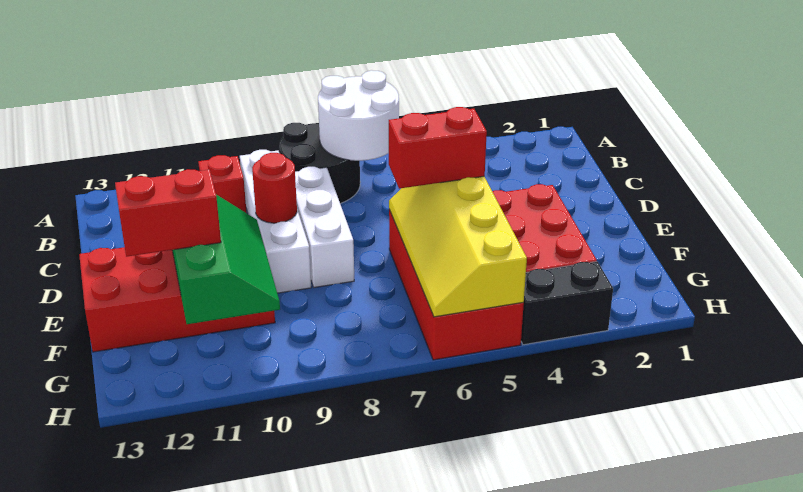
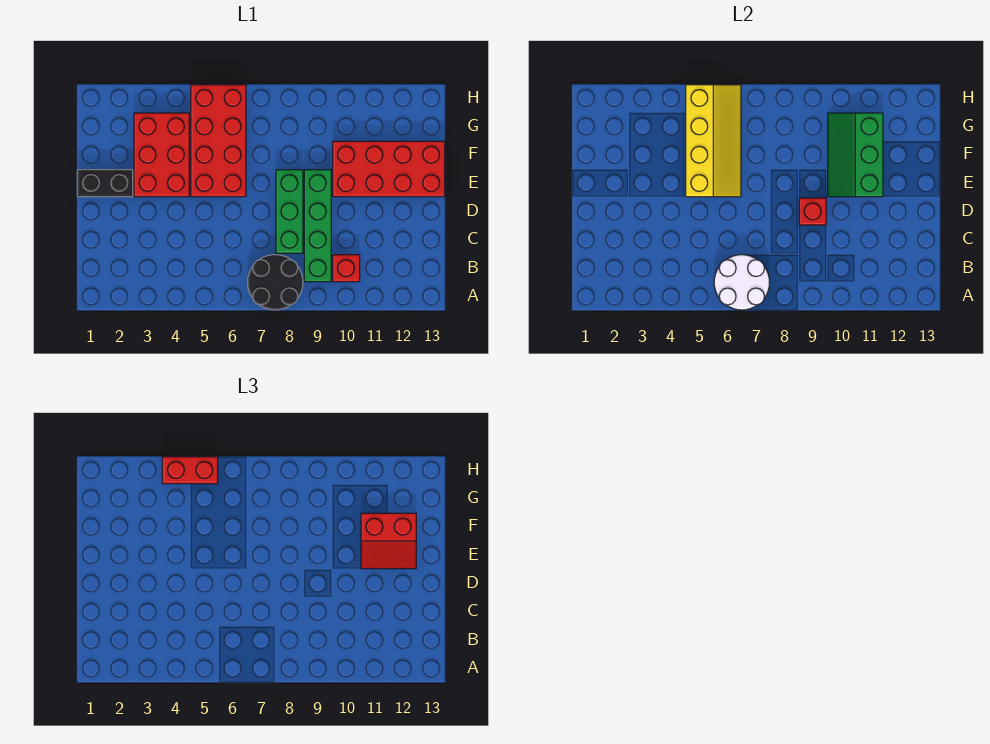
white 1x4 brick [240,150,311,293] -> green 1x4 brick [304,170,331,282]
white 1x3 brick [295,167,354,287] -> green 1x3 brick [276,170,303,253]
red 1x1 round brick [252,153,297,223] -> red 1x1 brick [799,198,826,225]
red 1x2 brick [389,107,487,189] -> red 1x2 brick moved to [162,457,218,484]
black 1x2 brick [521,261,613,345] -> black 1x2 brick moved to [77,170,133,197]

